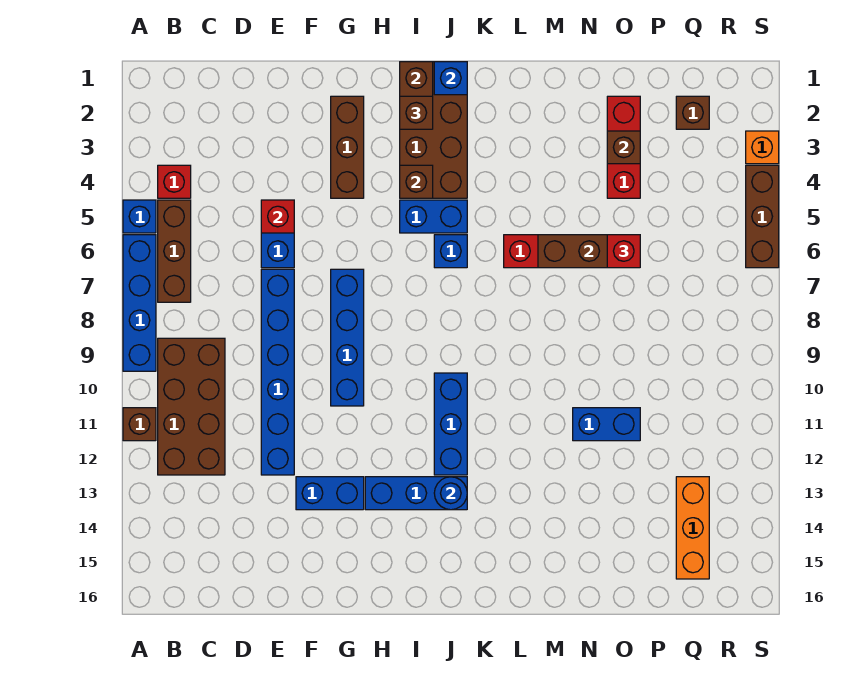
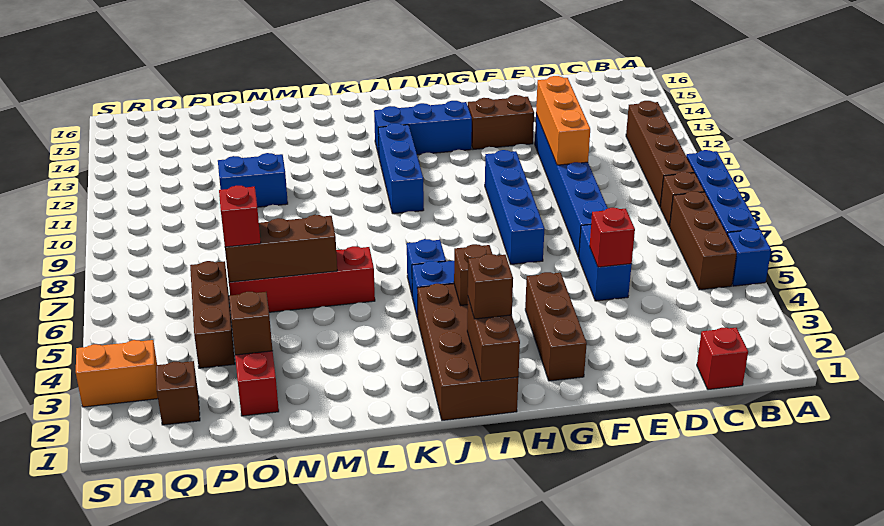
brown 1x1 brick [123,408,156,441] -> brown 1x1 brick moved to [660,172,704,227]
red 1x1 brick [158,165,191,198] -> red 1x1 brick moved to [697,328,748,390]
brown 2x4 brick [158,338,225,475] -> brown 1x4 brick [626,101,694,207]
blue 1x2 brick [296,477,364,510] -> brown 1x2 brick [468,95,534,149]
blue 1x1 brick [434,62,467,95] -> none
blue 1x1 round brick [434,477,467,510] -> none
orange 1x3 brick [676,477,709,579] -> orange 1x3 brick moved to [536,76,590,165]
orange 1x1 brick [746,131,779,164] -> orange 1x2 brick [76,340,158,407]
brown 1x3 brick [746,165,779,268] -> brown 1x3 brick moved to [190,261,235,368]

